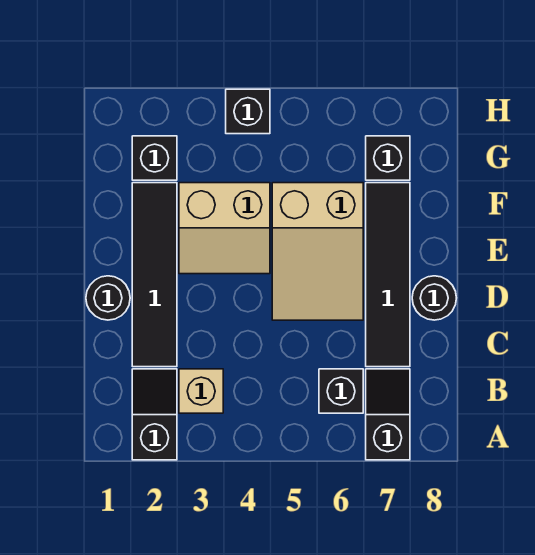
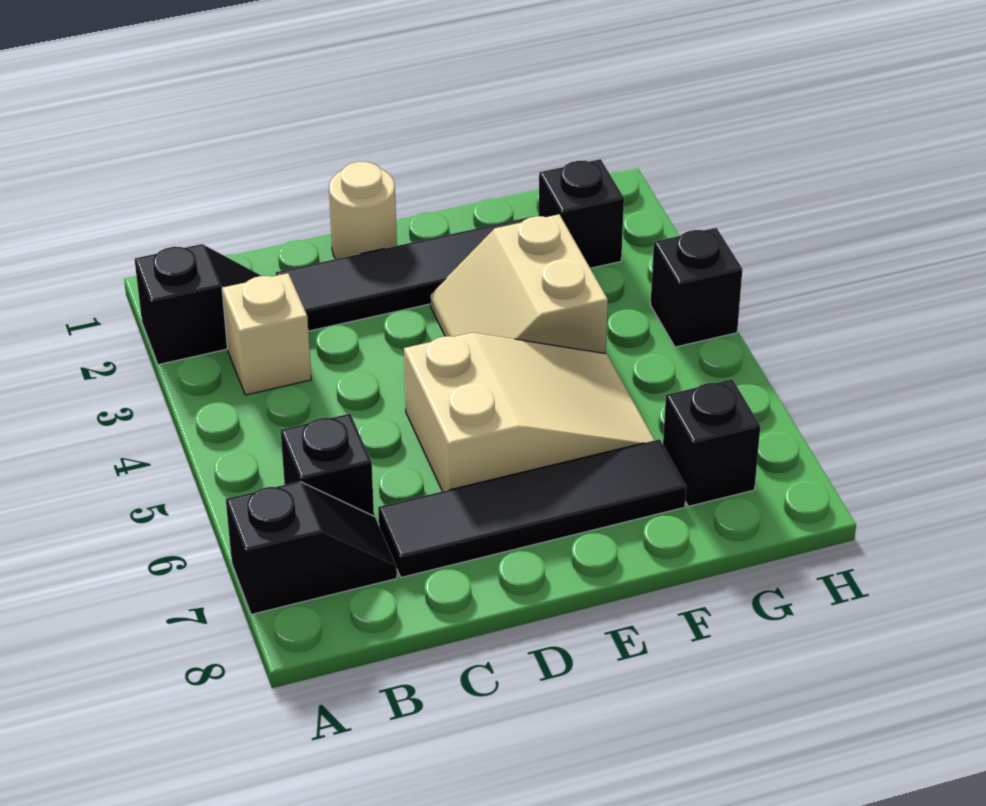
black 1x1 round brick [86,276,130,320] -> tan 1x1 round brick [329,162,397,259]
tan 2x3 slope [272,183,363,320] -> tan 2x3 slope turned to [404,333,655,491]
black 1x1 round brick [412,276,456,320] -> none

